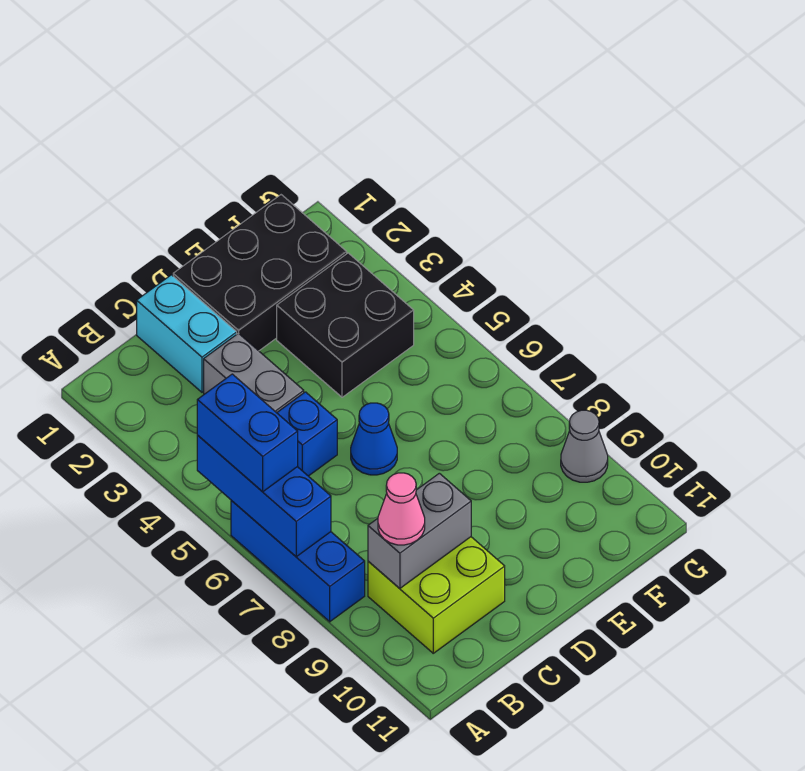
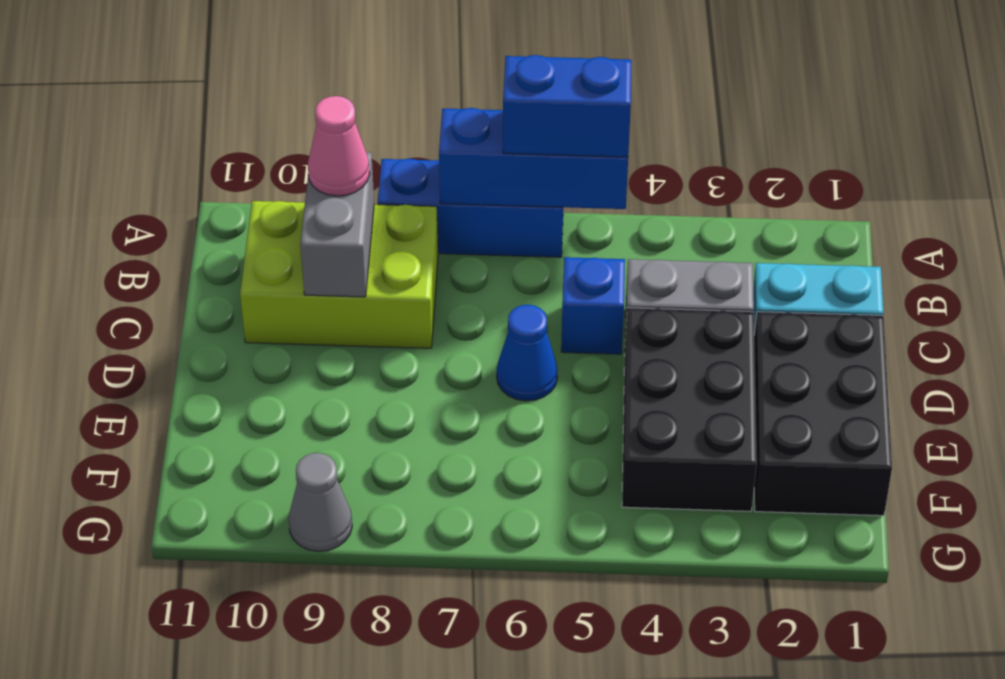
lime 2x2 brick [368,537,505,653] -> lime 2x3 brick [240,201,438,348]
black 2x2 brick [277,253,414,397] -> black 2x3 brick [622,308,757,511]

